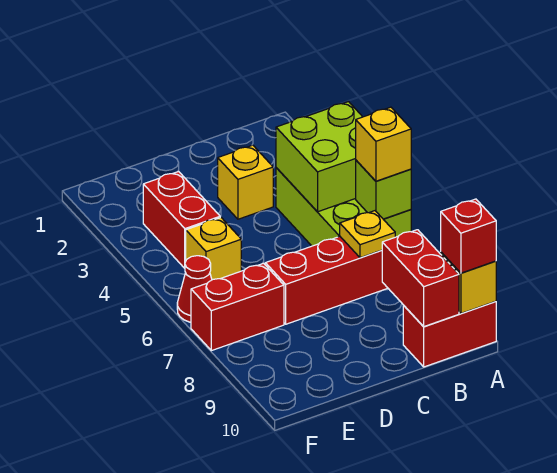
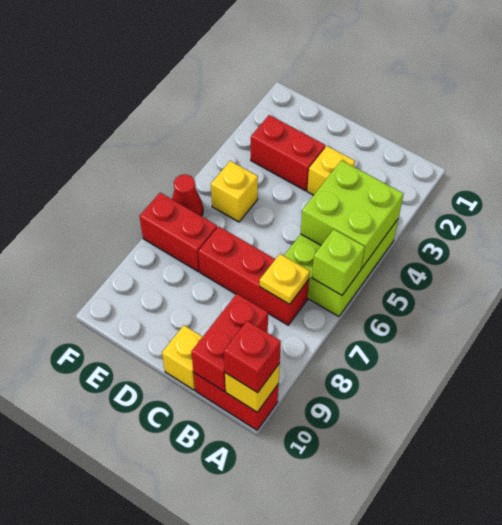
yellow 1x1 brick [356,107,411,181] -> yellow 1x1 brick moved to [162,325,202,390]
red 1x2 brick [143,172,220,268] -> red 1x2 brick turned to [251,115,326,191]

